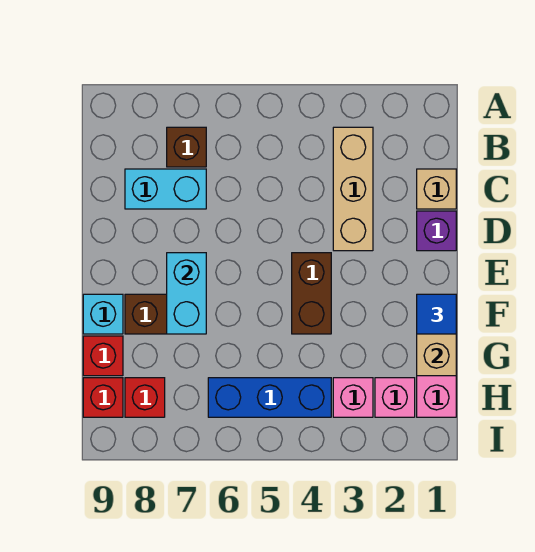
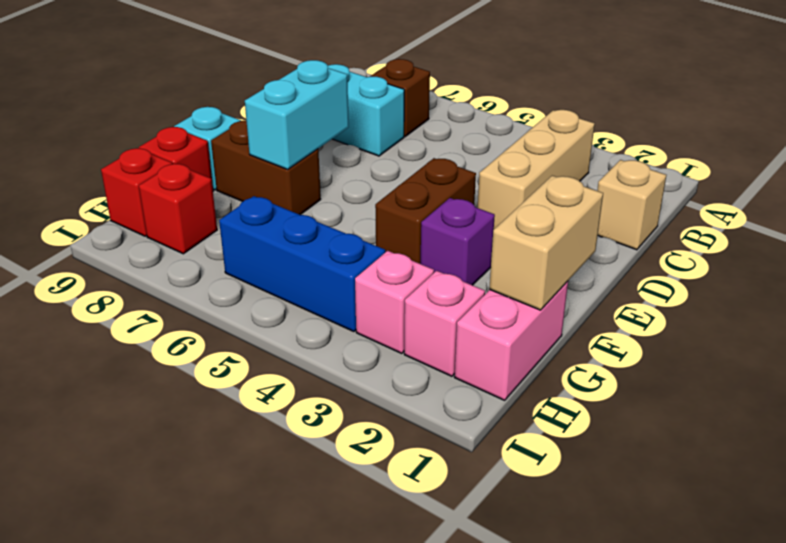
purple 1x1 brick [417,211,456,251] -> purple 1x1 brick moved to [420,198,495,285]
blue 1x1 tile [417,294,456,334] -> none

